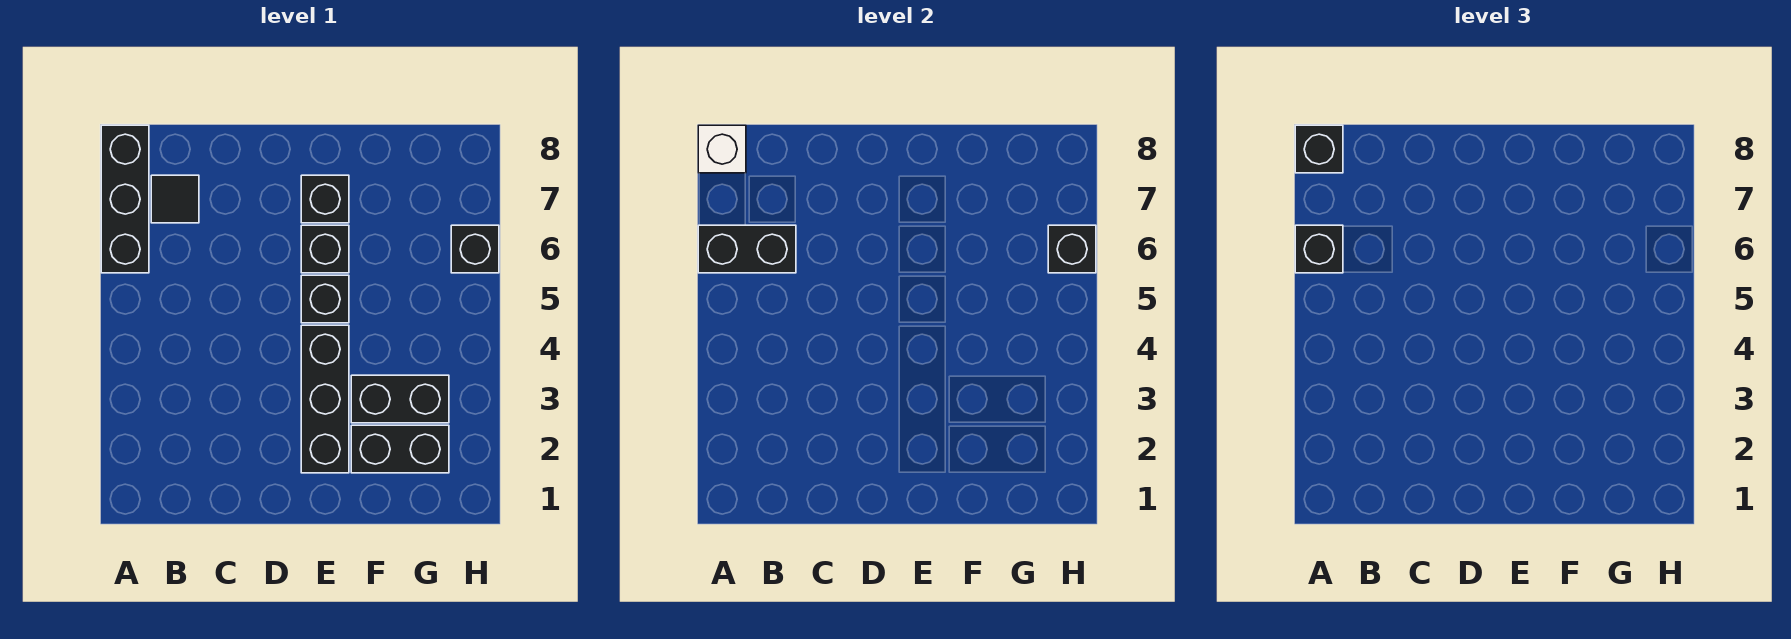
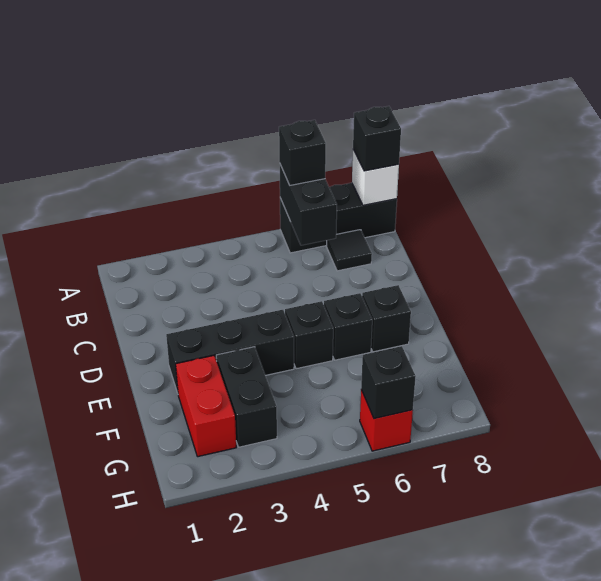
black 1x2 brick [351,425,449,473] -> red 1x2 brick [176,356,236,457]
black 1x1 brick [451,225,499,273] -> red 1x1 brick [360,390,413,451]

